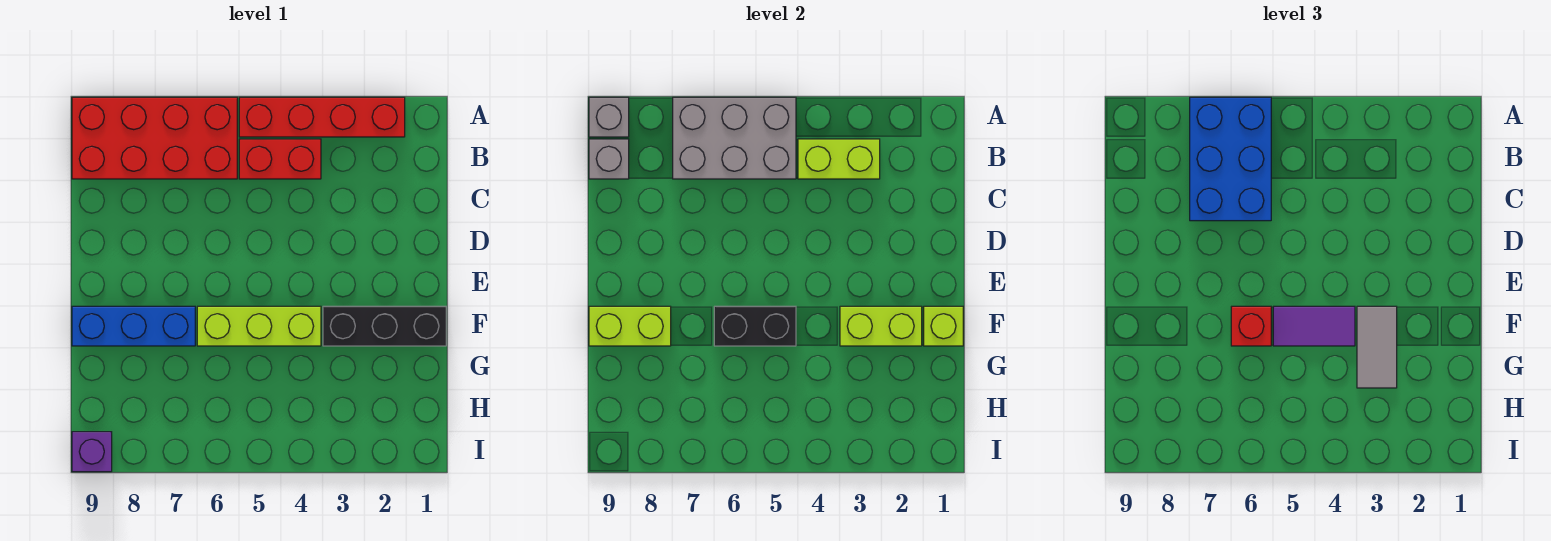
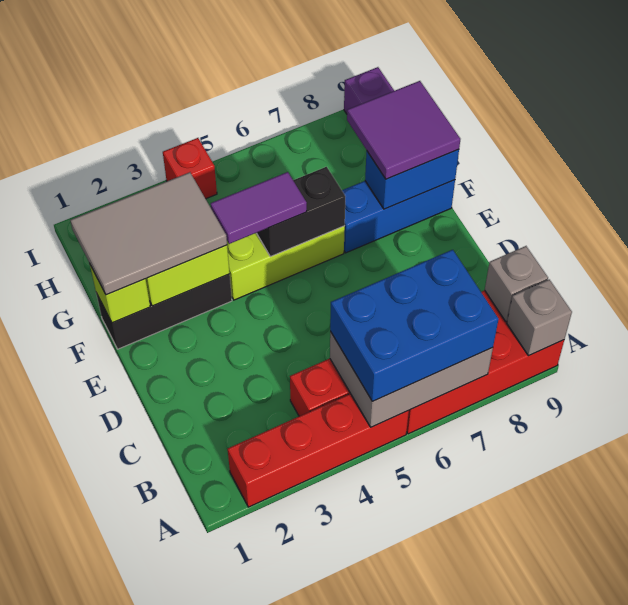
blue 2x3 brick [1190,97,1271,221] -> blue 2x3 brick turned to [330,250,499,401]
lime 1x2 brick [798,139,880,179] -> none
grey 1x2 tile [1357,306,1397,388] -> grey 2x3 tile [70,172,227,295]
red 1x1 brick [1231,306,1271,346] -> red 1x1 brick moved to [163,138,217,199]
lime 1x2 brick [589,306,671,346] -> blue 1x2 brick [365,149,459,209]
none -> purple 2x2 tile [347,81,460,179]

